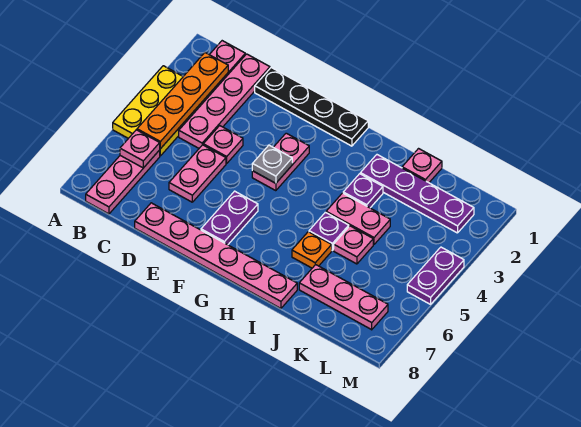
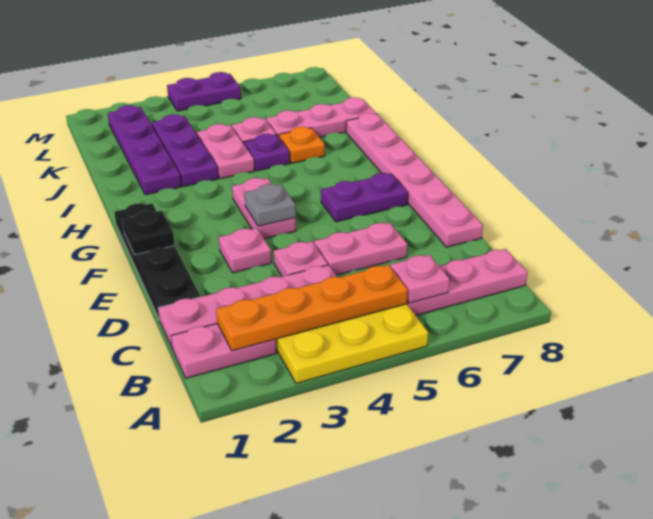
none -> black 1x1 plate [122,211,175,255]
pink 1x2 plate [252,133,309,191] -> pink 1x2 plate turned to [232,178,296,239]
purple 1x1 plate [343,174,383,208] -> purple 1x3 plate [152,115,218,187]
pink 1x1 plate [402,149,442,183] -> pink 1x1 plate moved to [219,228,271,273]
pink 1x3 plate [299,265,388,330] -> pink 1x3 plate turned to [266,97,376,137]

